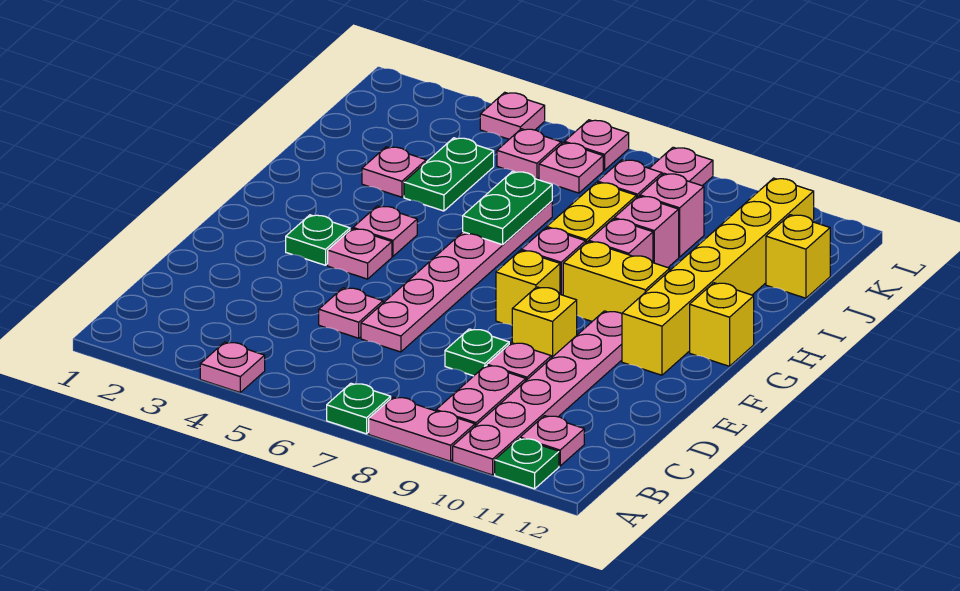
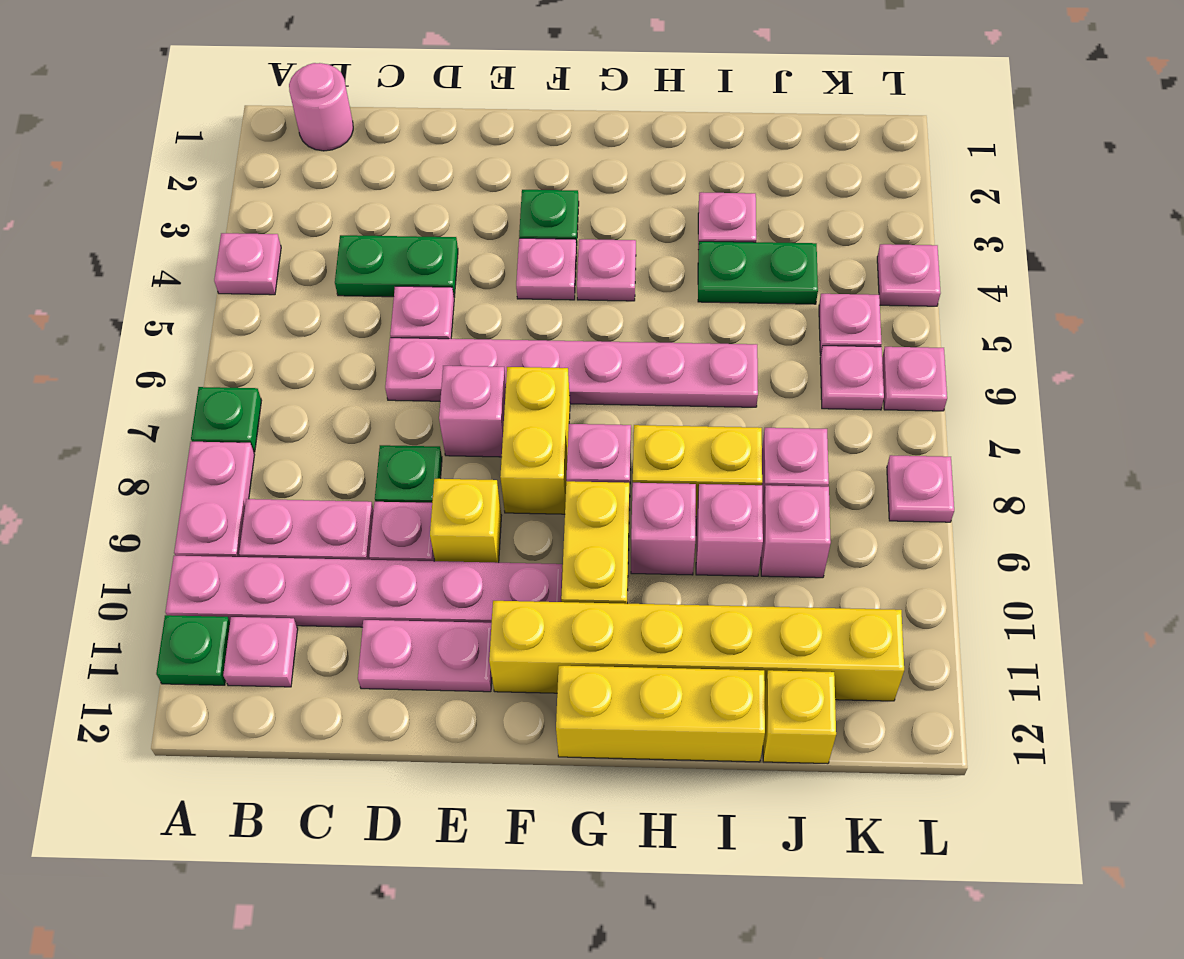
none -> pink 1x1 round brick [289,63,353,151]
none -> pink 1x2 plate [358,620,492,692]
none -> pink 1x1 brick [439,366,506,457]
yellow 1x1 brick [496,250,560,325] -> yellow 1x2 brick [500,367,570,514]
yellow 1x1 brick [690,283,754,366] -> yellow 1x3 brick [556,666,765,762]
green 1x2 plate [463,171,552,245] -> green 1x2 plate moved to [335,235,458,297]

